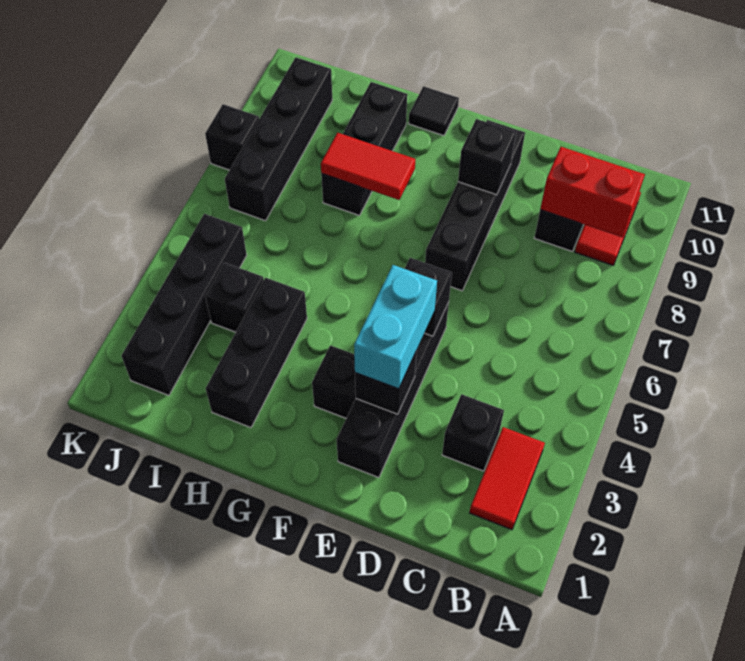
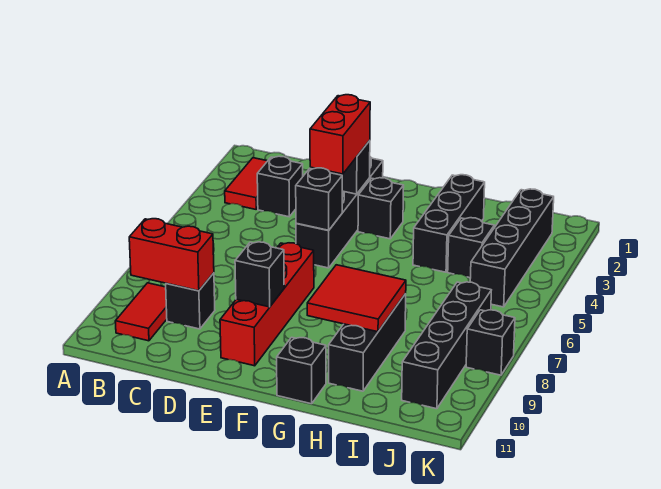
cyan 1x2 brick [354,265,437,389] -> red 1x2 brick [310,95,370,174]
black 1x4 brick [425,120,525,291] -> red 1x4 brick [220,243,314,366]
red 1x2 tile [321,133,415,200] -> red 2x2 tile [307,265,406,332]
black 1x1 tile [409,86,459,136] -> black 1x1 brick [277,337,326,404]

